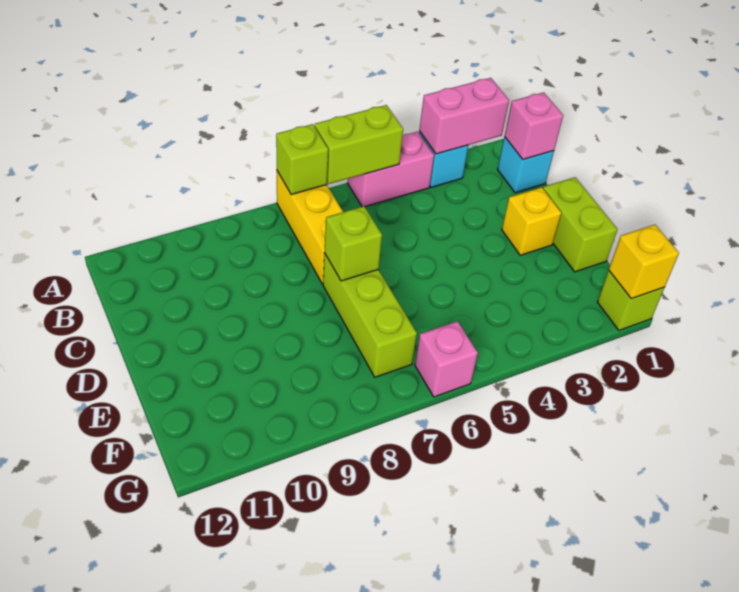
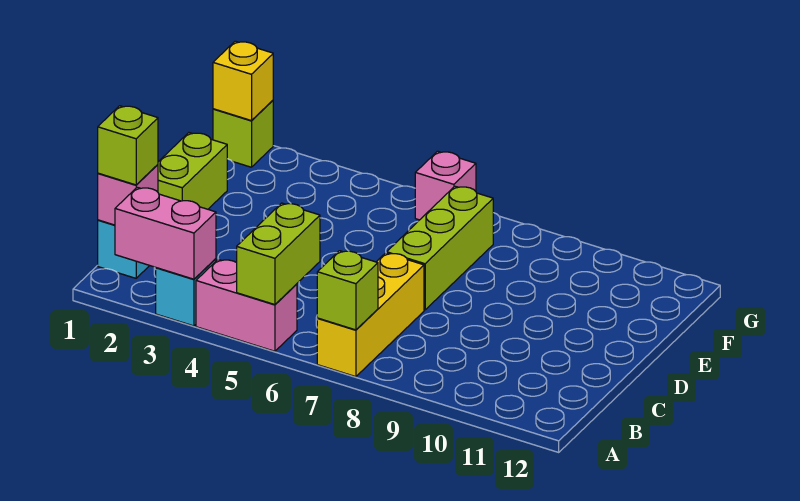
lime 1x2 brick [314,105,403,184] -> lime 1x2 brick turned to [237,203,320,305]
yellow 1x1 brick [502,187,561,255] -> none
lime 1x1 brick [325,206,382,281] -> lime 1x1 brick moved to [98,106,158,185]

